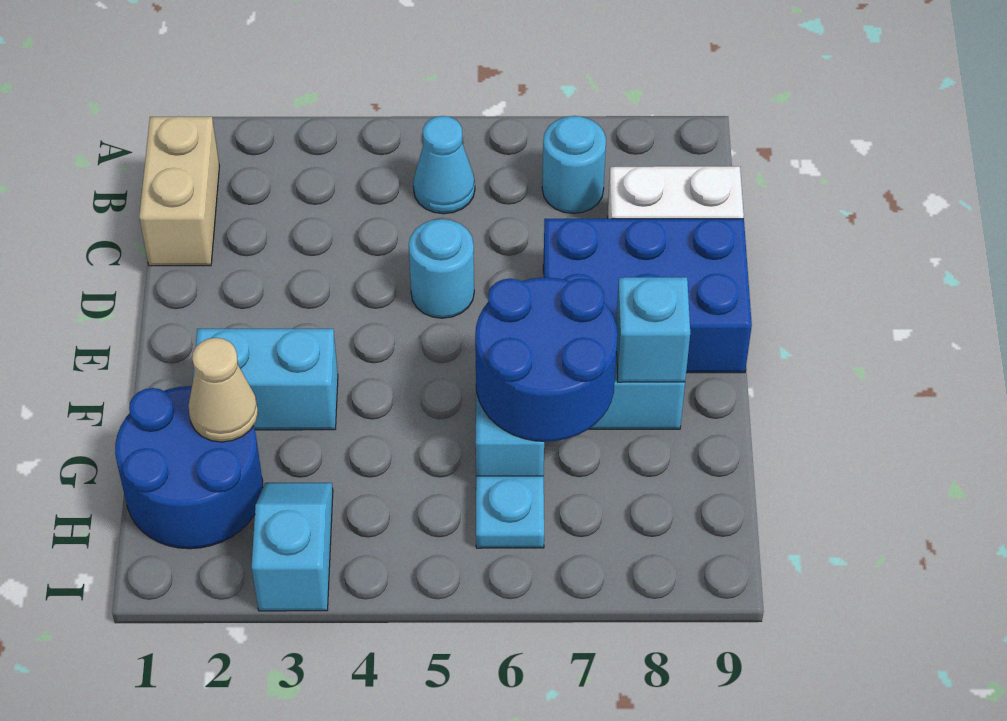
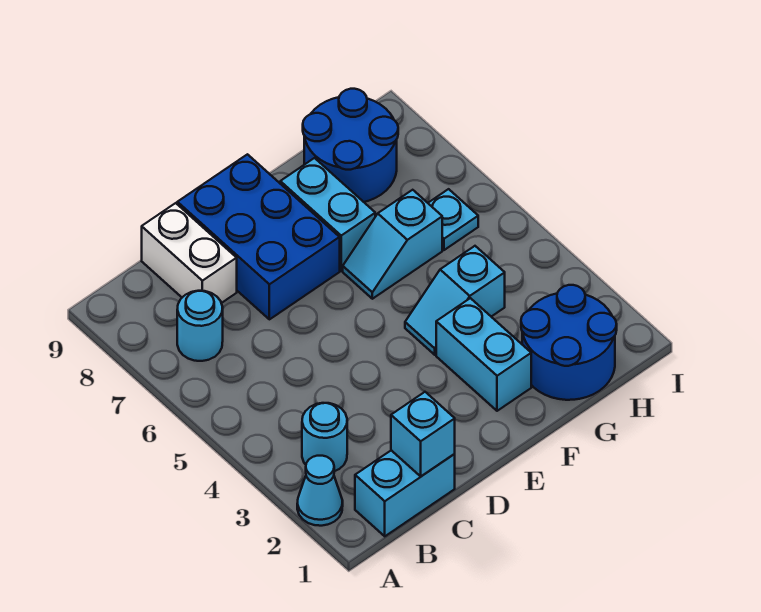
tan 1x2 brick [139,116,219,266] -> cyan 1x2 brick [355,450,455,536]
cyan 1x1 cone [413,116,475,214] -> cyan 1x1 cone moved to [297,456,343,526]
cyan 1x1 round brick [409,219,474,318] -> cyan 1x1 round brick moved to [302,403,347,471]
blue 2x2 round brick [475,278,618,441] -> blue 2x2 round brick moved to [303,89,398,202]
cyan 1x1 brick [616,277,690,382] -> cyan 1x1 brick moved to [391,392,455,476]
tan 1x1 cone [188,338,258,442] -> none
cyan 1x2 slope [252,483,333,611] -> cyan 1x2 slope moved to [405,246,505,355]

